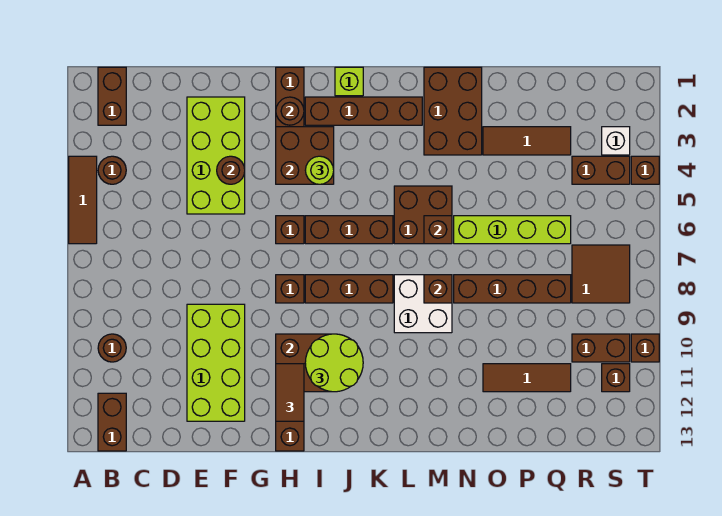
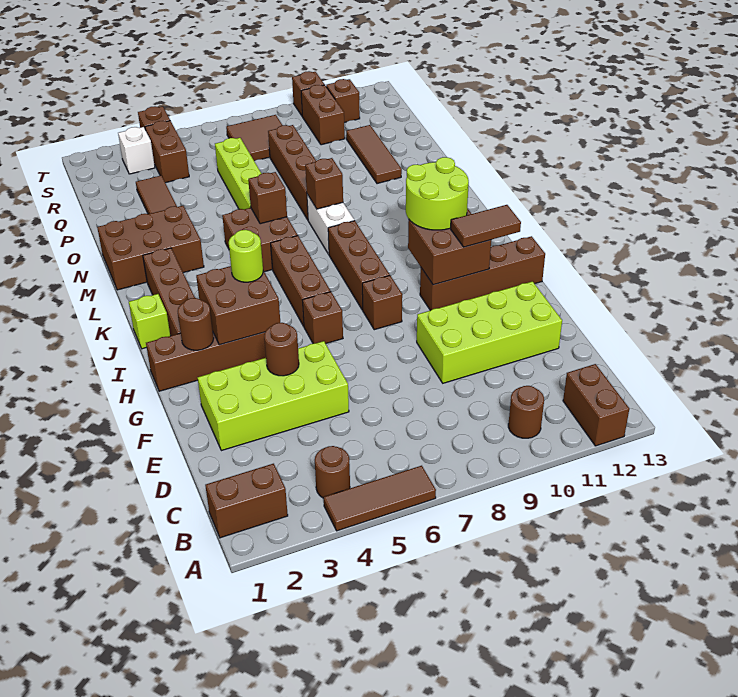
brown 1x2 brick [98,393,126,451] -> brown 1x2 brick turned to [563,364,629,446]
white 2x2 brick [394,275,452,333] -> white 1x2 brick [307,194,354,254]

